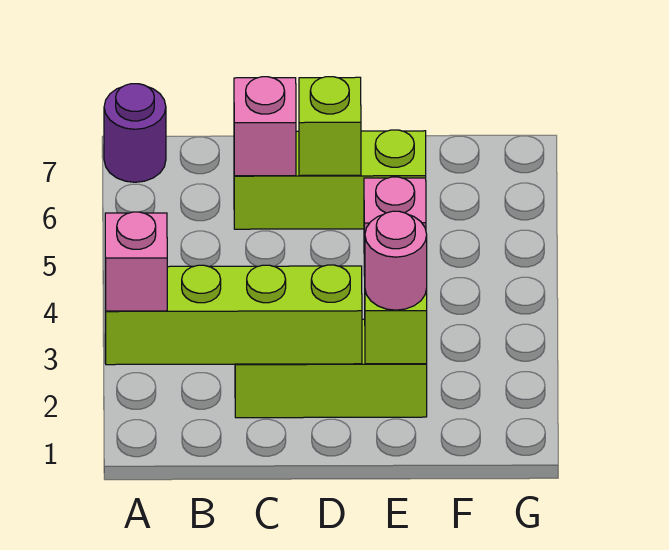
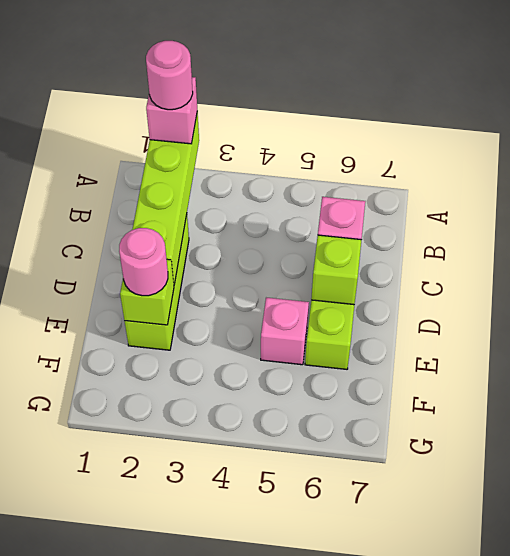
none -> pink 1x1 round brick [146,41,193,110]
purple 1x1 round brick [104,84,166,182] -> none

